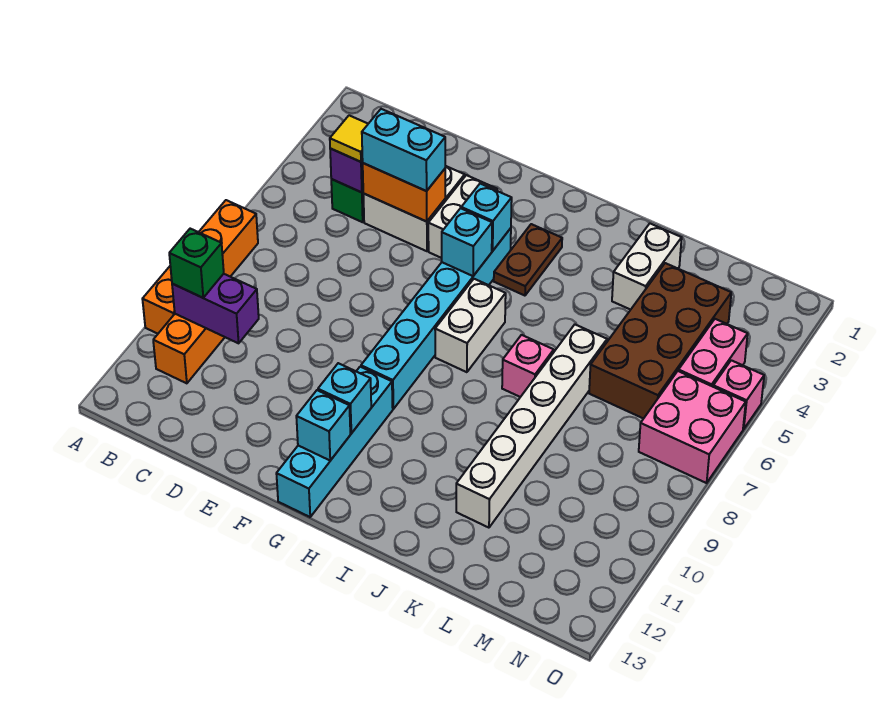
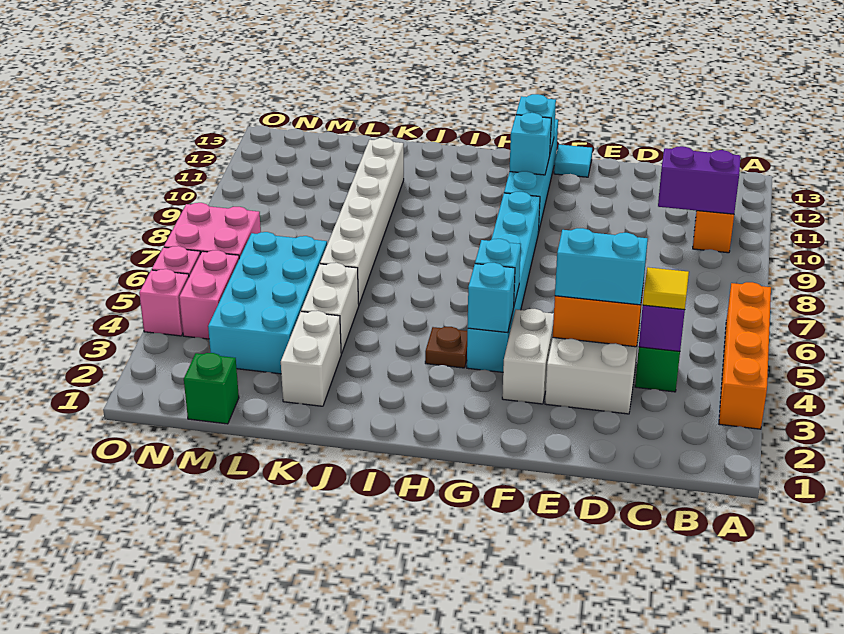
orange 1x4 brick [142,200,258,334] -> orange 1x4 brick moved to [719,282,771,429]
green 1x1 brick [169,229,224,298] -> green 1x1 brick moved to [184,353,239,424]
none -> cyan 1x1 tile [554,145,592,177]
brown 1x2 plate [494,224,562,296] -> brown 1x1 plate [425,327,467,368]
white 1x2 brick [435,279,506,372] -> white 1x2 brick moved to [301,263,359,354]
pink 1x1 brick [502,335,554,397] -> pink 1x1 brick moved to [139,269,189,336]
brown 2x4 brick [589,263,731,419] -> cyan 2x4 brick [208,232,327,374]

